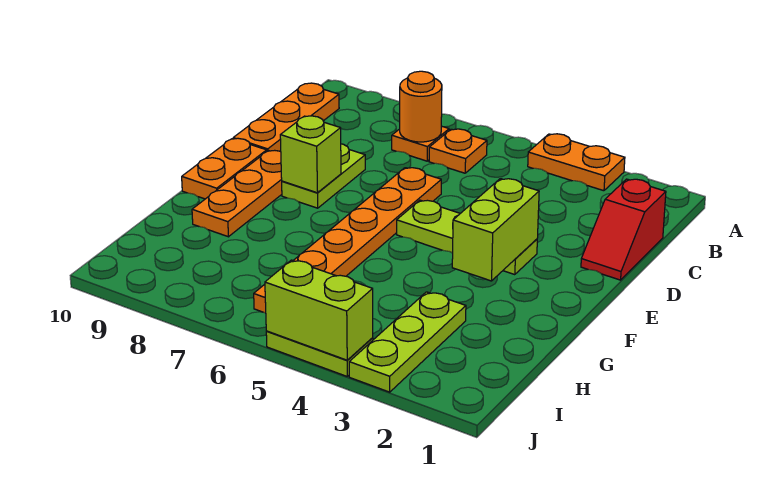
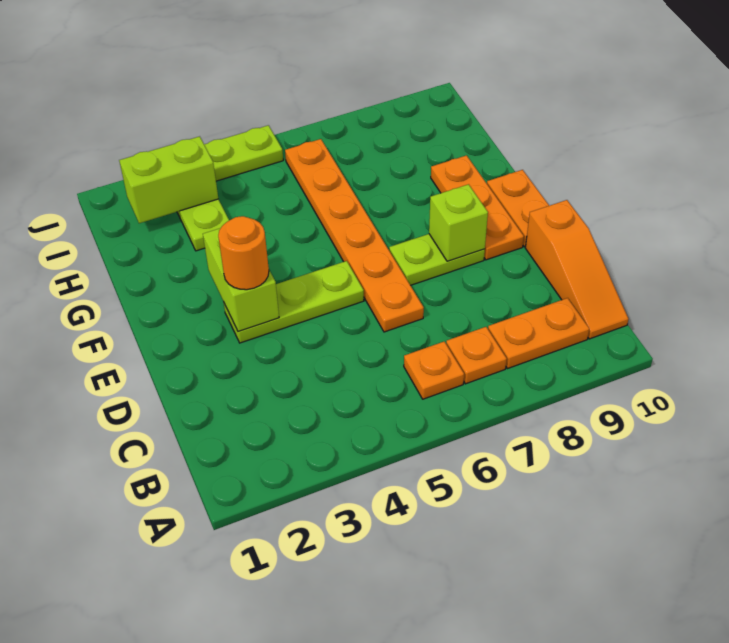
orange 1x2 plate [528,134,625,191] -> orange 1x2 plate moved to [488,298,589,369]
orange 1x1 round brick [400,71,442,142] -> orange 1x1 round brick moved to [218,216,269,290]
orange 1x3 plate [233,83,339,151] -> orange 1x3 slope [525,200,629,339]
red 1x2 slope [581,179,666,280] -> none
lime 1x2 plate [282,144,365,208] -> lime 1x2 plate turned to [389,234,485,285]
lime 1x2 brick [265,260,373,360] -> lime 1x2 brick moved to [119,136,218,223]

